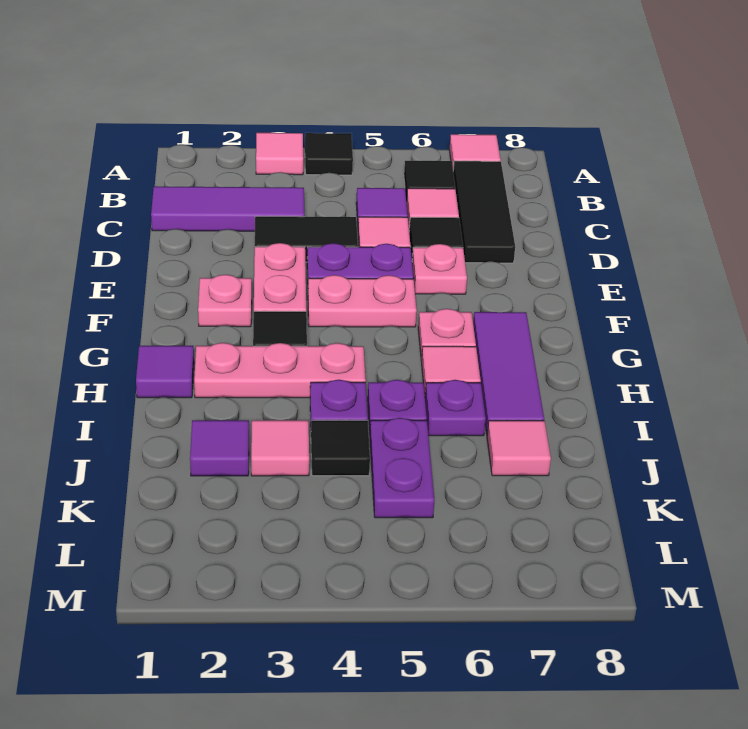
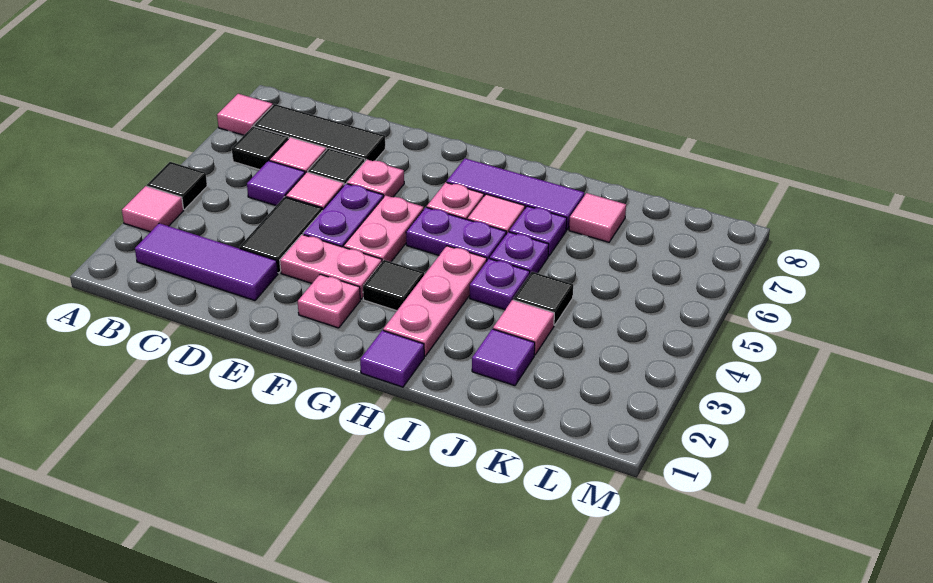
purple 1x3 tile [151,186,304,231] -> purple 1x3 tile turned to [135,223,278,301]
purple 1x2 plate [370,418,434,518] -> purple 1x2 plate moved to [406,207,506,260]

